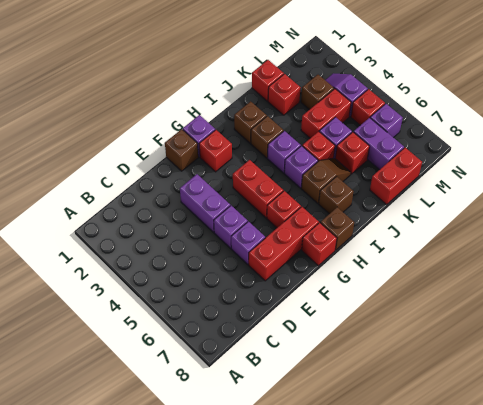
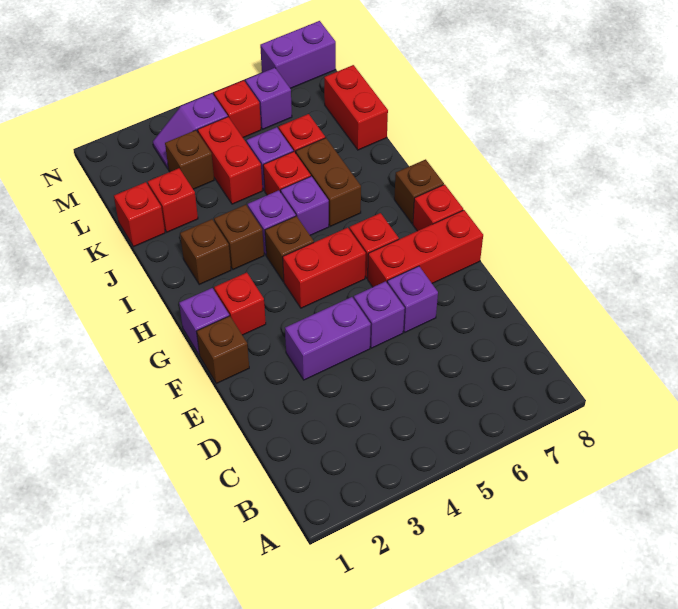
red 1x3 brick [249,207,319,281] -> red 1x3 brick turned to [368,210,483,287]
brown 1x2 slope [301,158,351,203] -> brown 1x2 brick [296,138,361,226]
brown 1x1 brick [319,176,354,214] -> brown 1x1 brick moved to [265,216,314,281]
purple 1x2 brick [354,118,404,170] -> purple 1x2 brick moved to [260,21,336,89]

